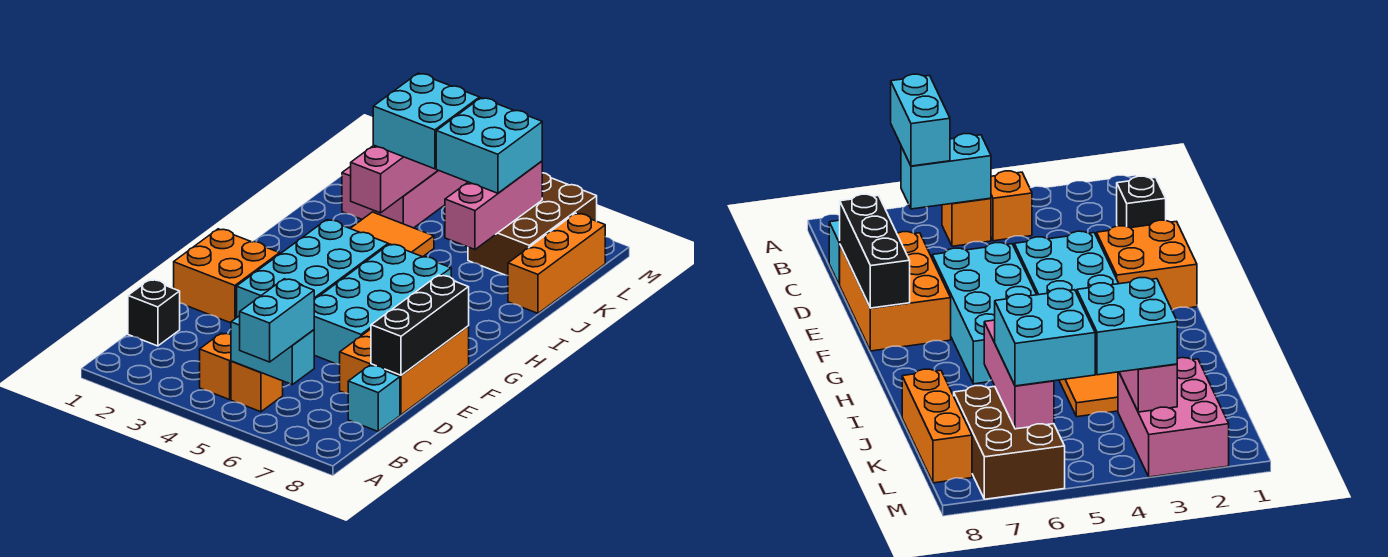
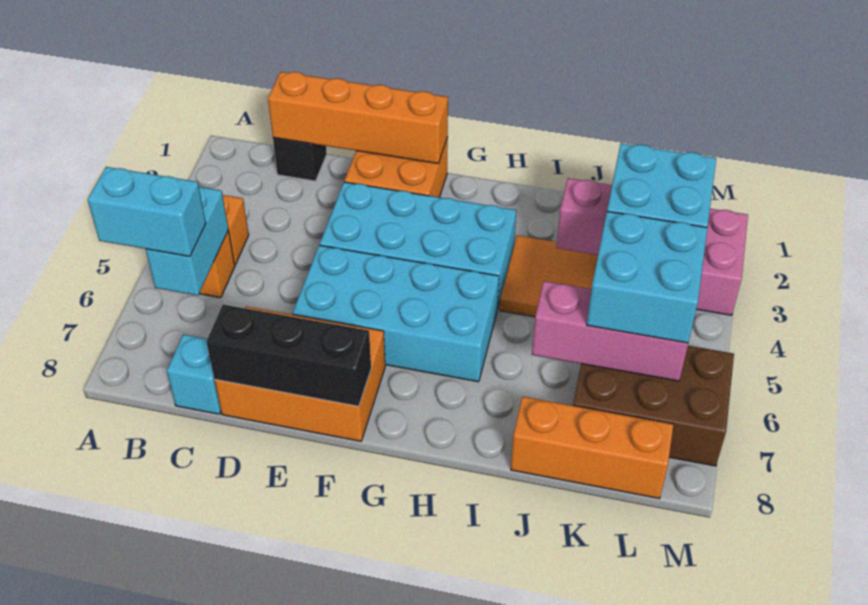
none -> orange 1x4 brick [268,72,448,164]

